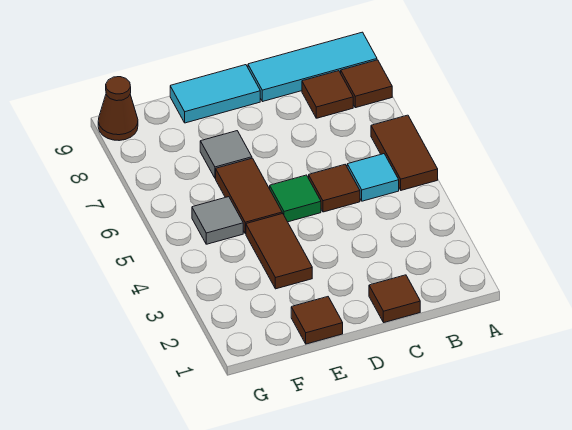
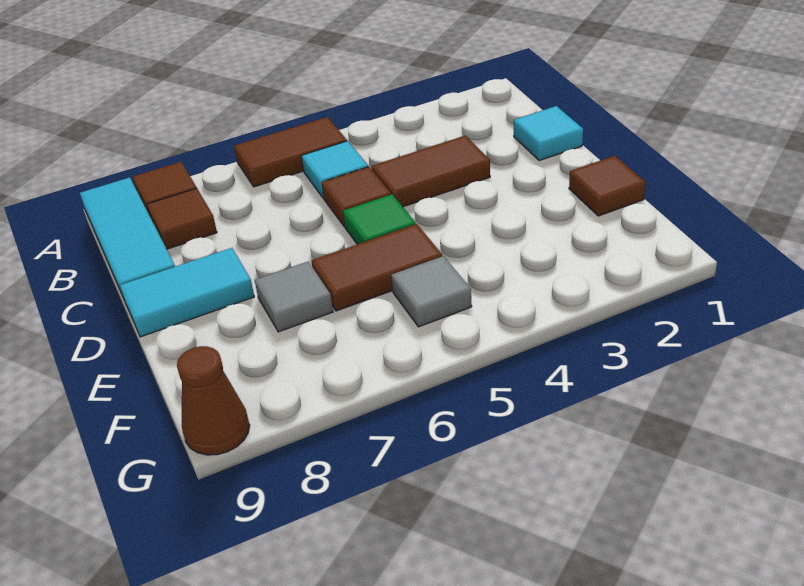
brown 1x1 tile [369,275,420,322] -> cyan 1x1 tile [514,106,583,161]
cyan 1x2 tile [170,65,260,123] -> cyan 1x2 tile turned to [120,248,254,337]
brown 1x2 tile [246,213,312,289] -> brown 1x2 tile moved to [372,136,490,207]

